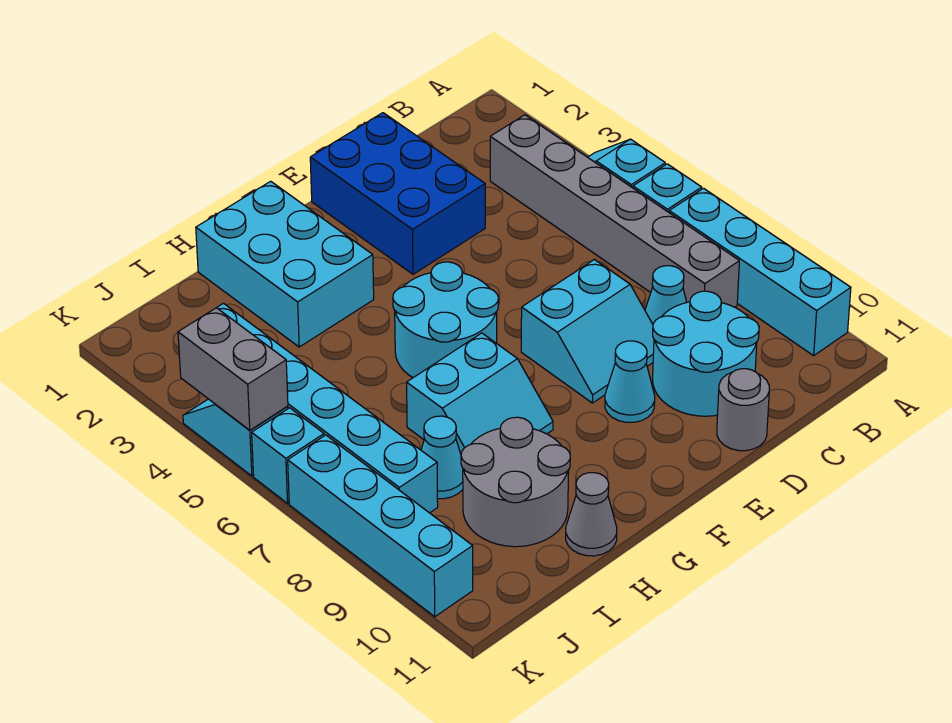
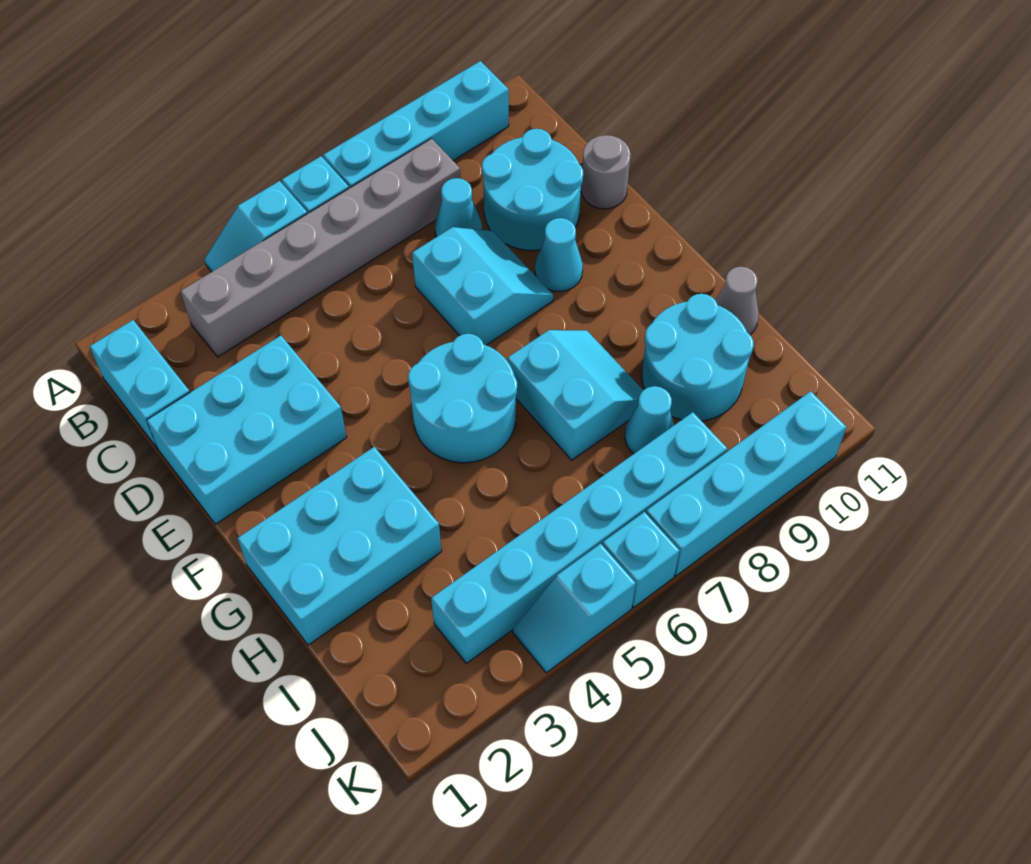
none -> cyan 1x2 brick [90,320,190,449]
blue 2x3 brick [310,113,485,274] -> cyan 2x3 brick [147,336,347,524]
grey 2x2 round brick [461,417,570,547] -> cyan 2x2 round brick [642,294,754,421]
grey 1x2 brick [178,308,288,430] -> none

